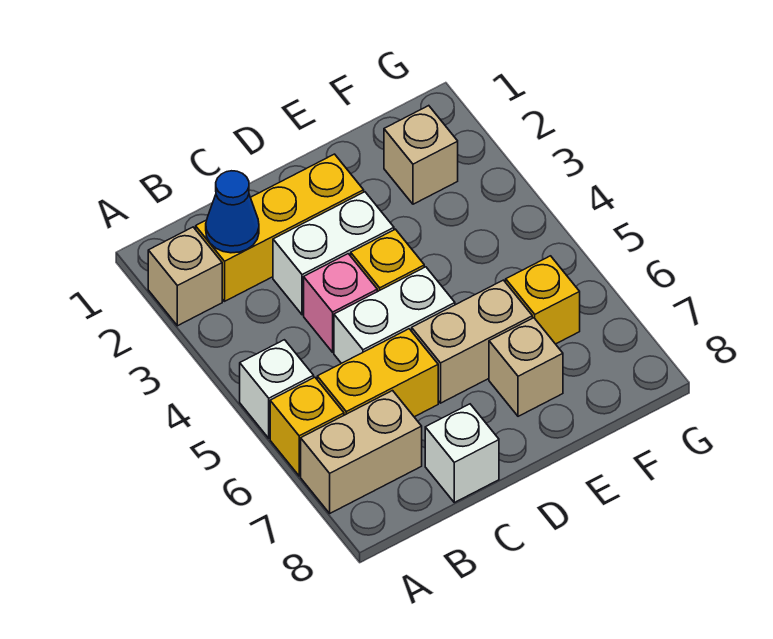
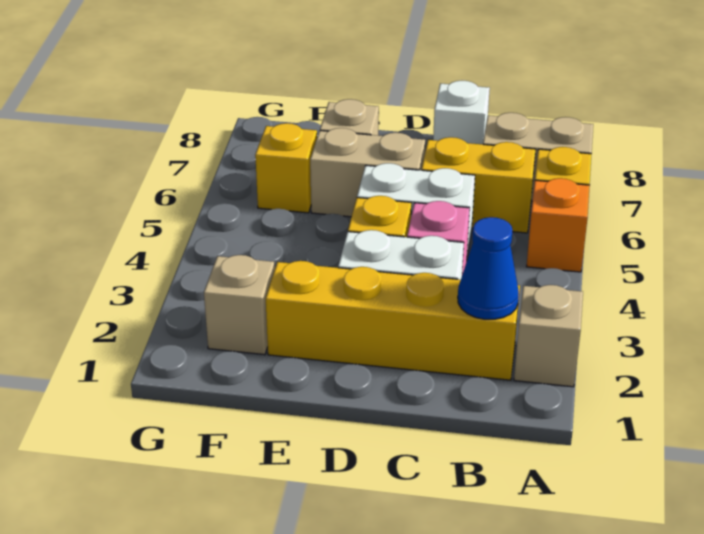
white 1x1 brick [240,340,314,438] -> orange 1x1 brick [527,178,590,272]
yellow 1x3 brick [196,154,364,301] -> yellow 1x4 brick [266,261,520,380]

